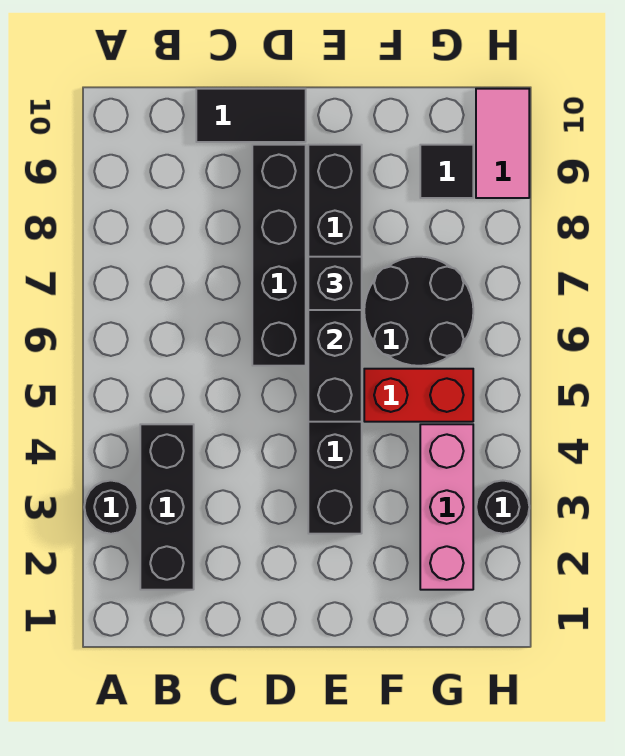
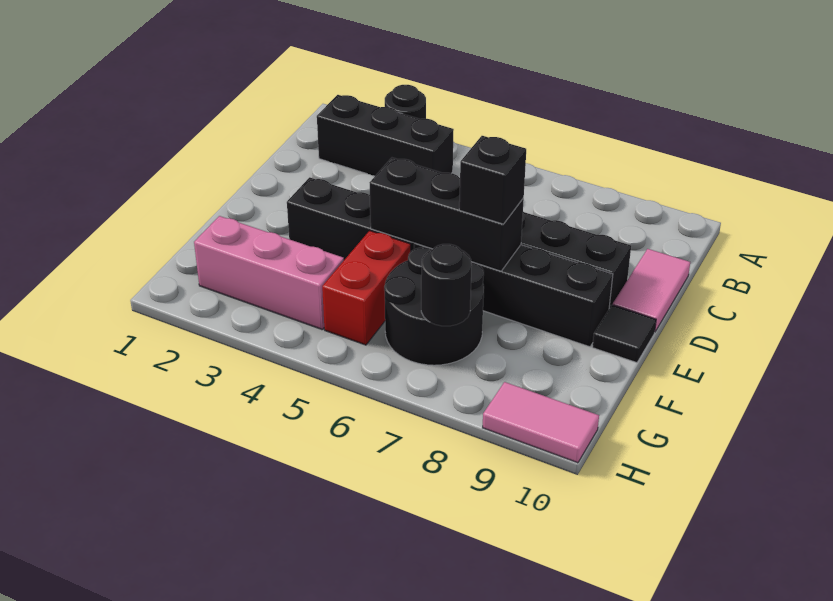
black 1x2 tile [196,89,306,142] -> pink 1x2 tile [613,249,690,331]
black 1x1 tile [420,145,473,198] -> black 1x1 tile moved to [593,305,656,363]
black 1x1 round brick [476,481,529,534] -> black 1x1 round brick moved to [421,244,472,326]

